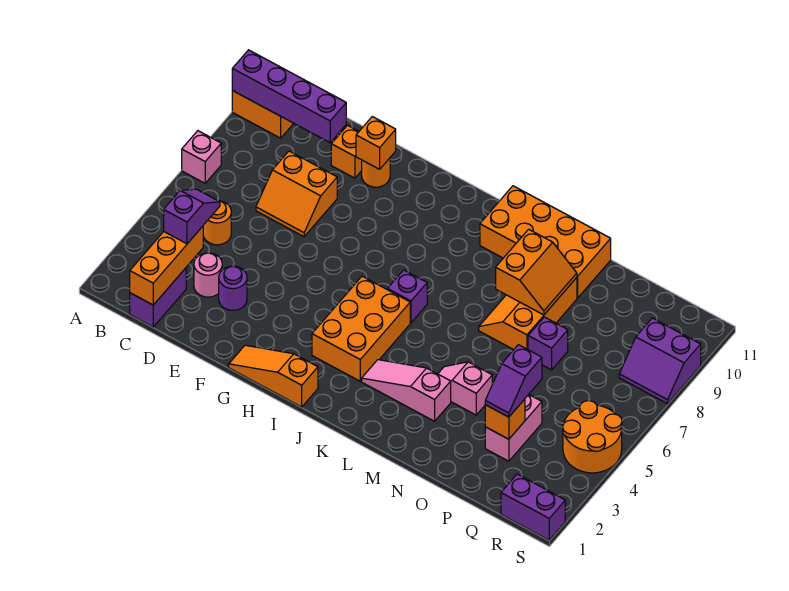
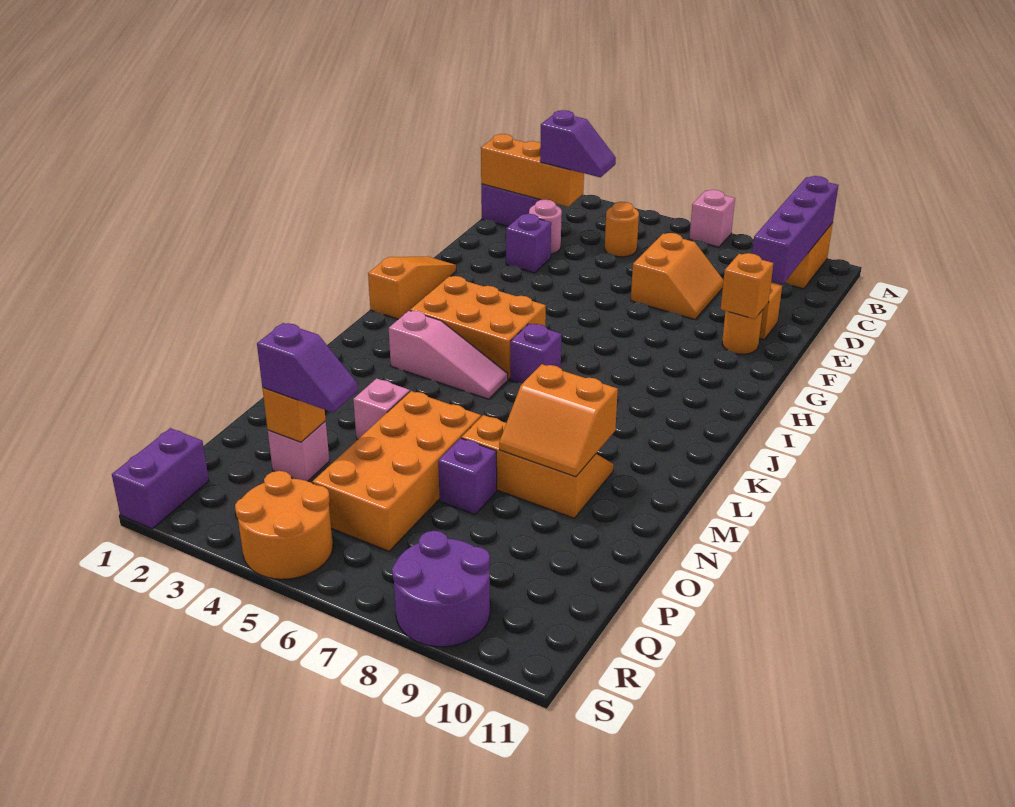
orange 2x2 slope [256,151,337,237] -> orange 2x2 slope turned to [631,233,724,319]
purple 1x1 round brick [219,266,247,311] -> purple 1x1 brick [506,214,551,273]
pink 1x3 slope [362,360,451,421] -> pink 1x3 slope turned to [389,311,508,399]
orange 2x4 brick [480,186,611,298] -> orange 2x4 brick moved to [313,391,481,551]
pink 1x2 brick [485,395,542,461] -> pink 1x1 brick [268,421,329,481]
purple 1x2 slope [485,345,542,417] -> purple 1x2 slope turned to [257,323,358,412]
purple 2x2 slope [619,318,701,404] -> purple 2x2 round brick [392,531,490,647]

